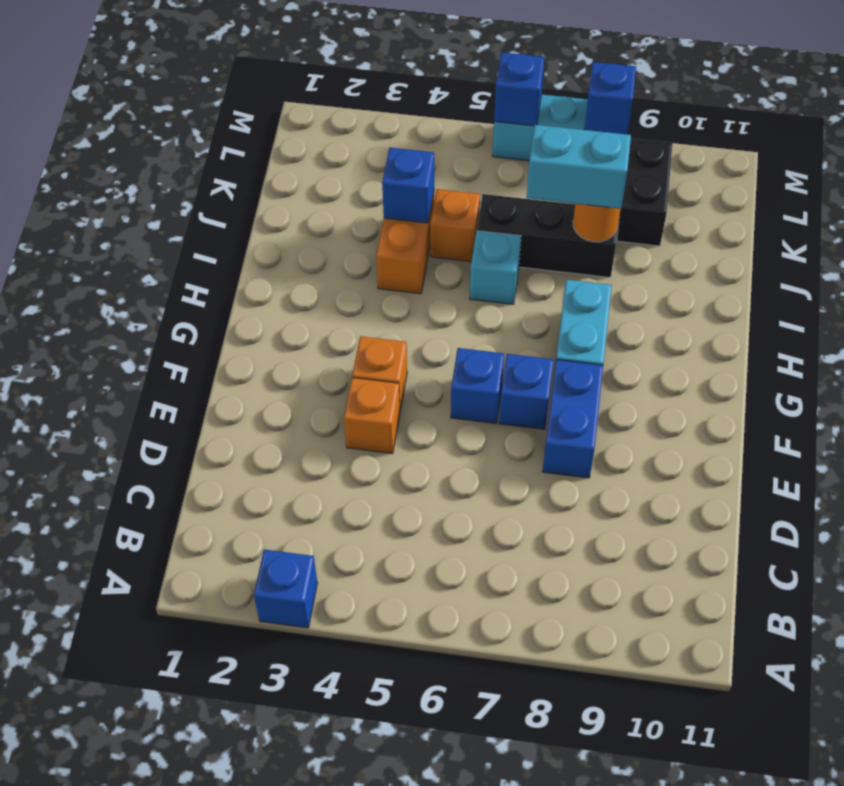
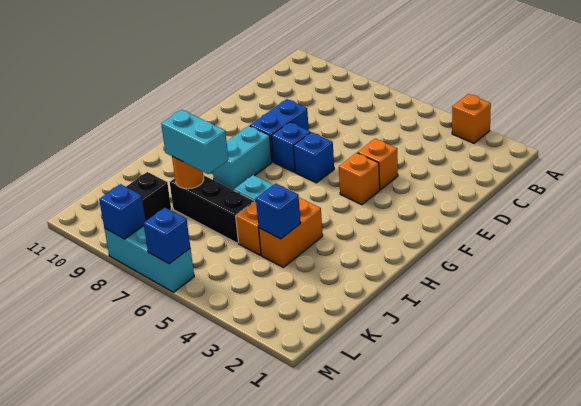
blue 1x1 brick [254,549,317,628] -> orange 1x1 brick [452,94,491,143]

